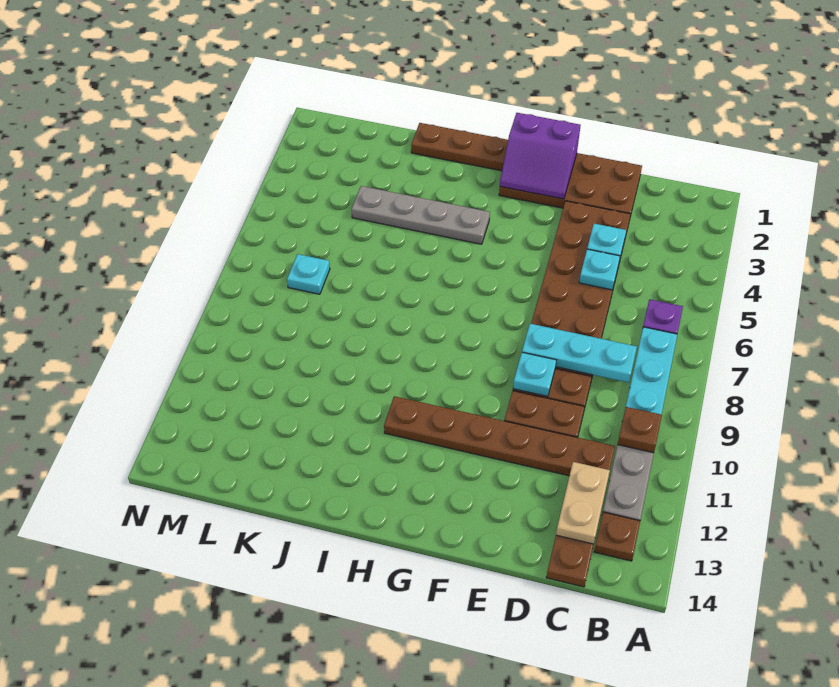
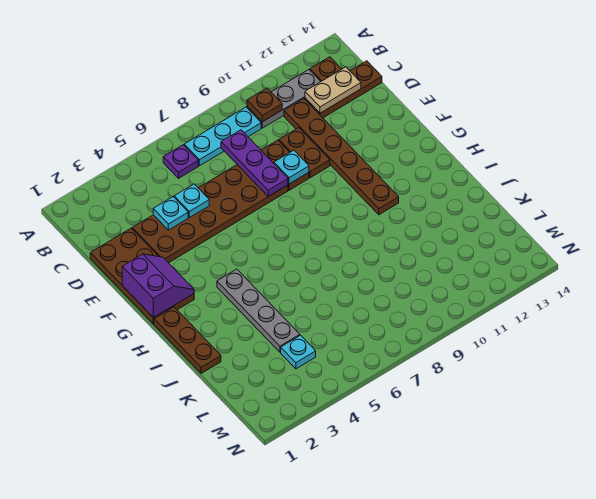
cyan 1x3 plate [522,324,637,383] -> purple 1x3 plate [221,130,288,196]
cyan 1x1 plate [287,254,330,294] -> cyan 1x1 plate moved to [281,335,316,369]

